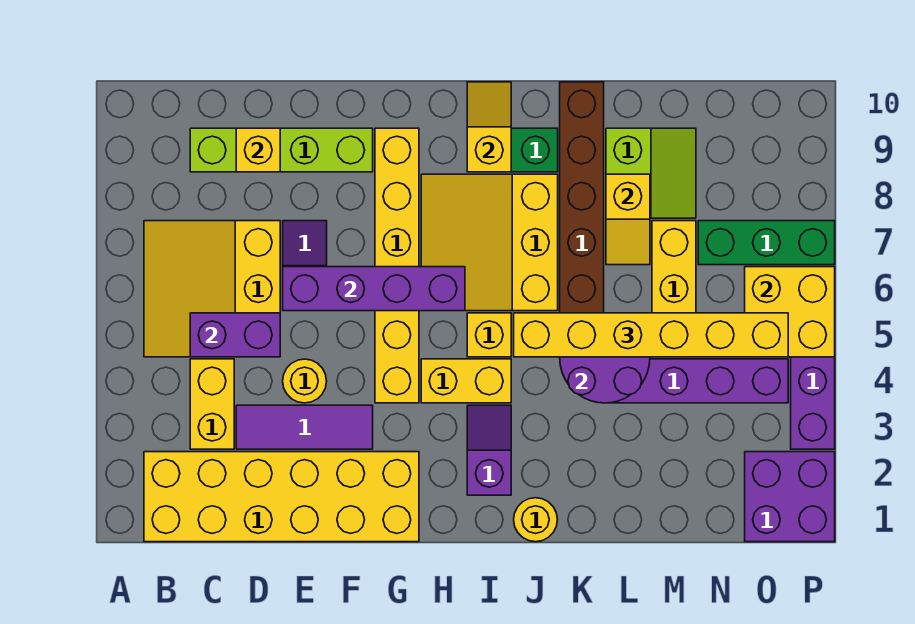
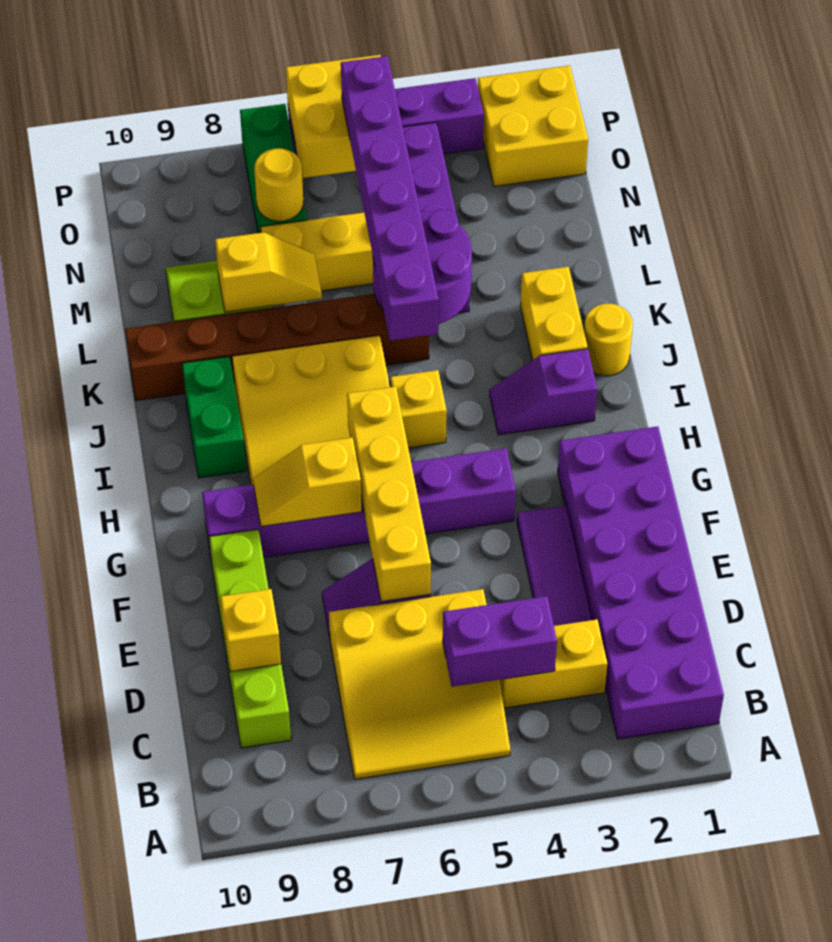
yellow 2x6 brick [144,452,419,542] -> purple 2x6 brick [558,426,724,739]
purple 1x2 brick [190,313,280,357] -> purple 1x2 brick turned to [443,596,557,687]
yellow 1x1 round brick [283,359,327,403] -> yellow 1x1 round brick moved to [254,148,303,221]
purple 1x4 brick [283,267,465,311] -> yellow 1x4 brick [347,386,431,602]
yellow 1x6 brick [375,128,419,403] -> purple 1x6 brick [202,448,516,561]
yellow 1x2 brick [421,359,511,403] -> yellow 1x2 brick moved to [520,267,587,360]
yellow 1x2 slope [467,82,511,172] -> yellow 1x2 slope moved to [253,438,362,526]
yellow 1x6 brick [514,313,788,357] -> purple 1x6 brick [341,56,439,341]
purple 2x2 brick [745,452,835,542] -> yellow 2x2 brick [478,65,588,186]

